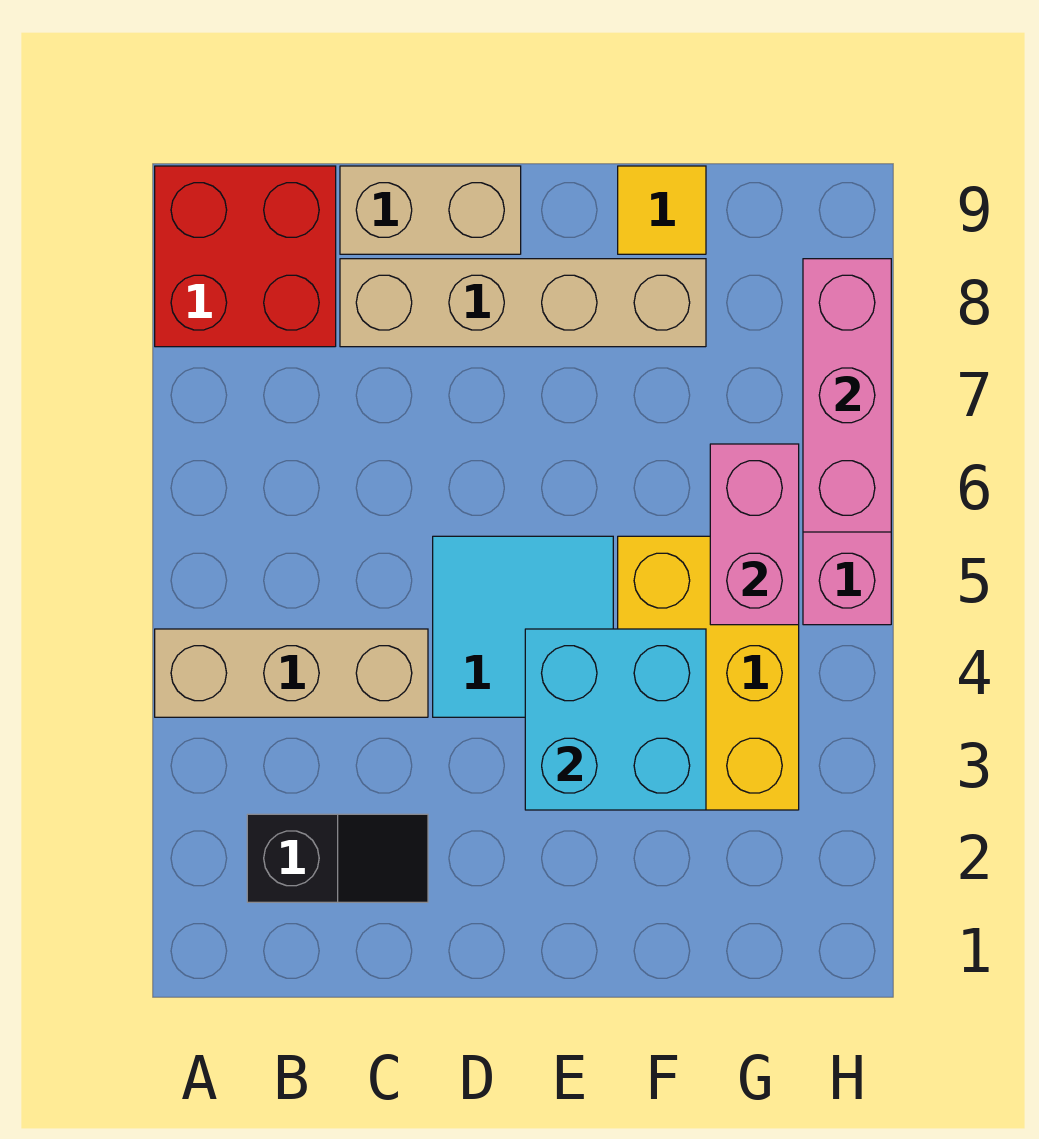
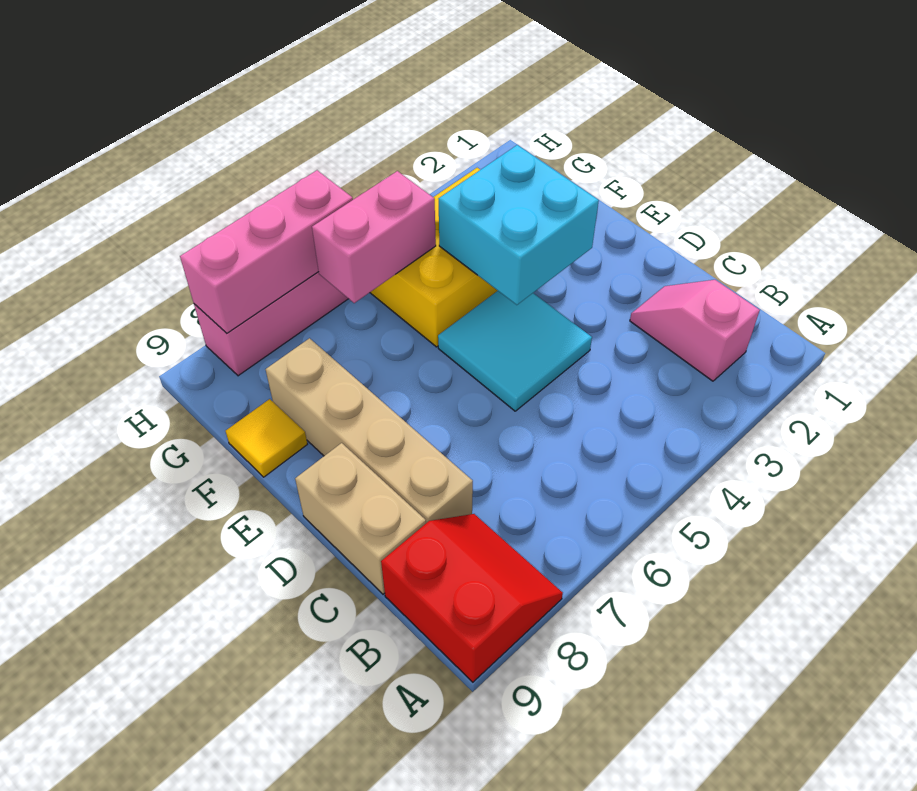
tan 1x3 brick [155,629,428,717] -> none
red 2x2 brick [155,166,336,347] -> red 2x2 slope [381,514,563,682]
black 1x2 slope [247,814,428,902] -> pink 1x2 slope [630,280,760,381]

